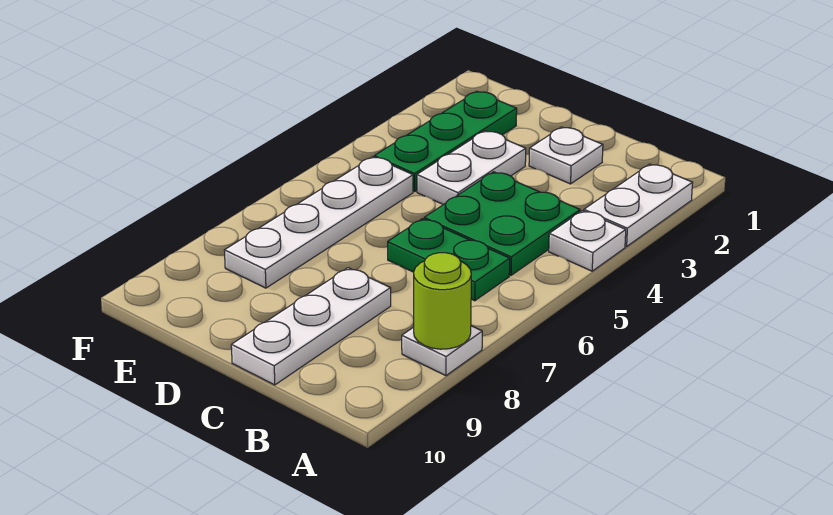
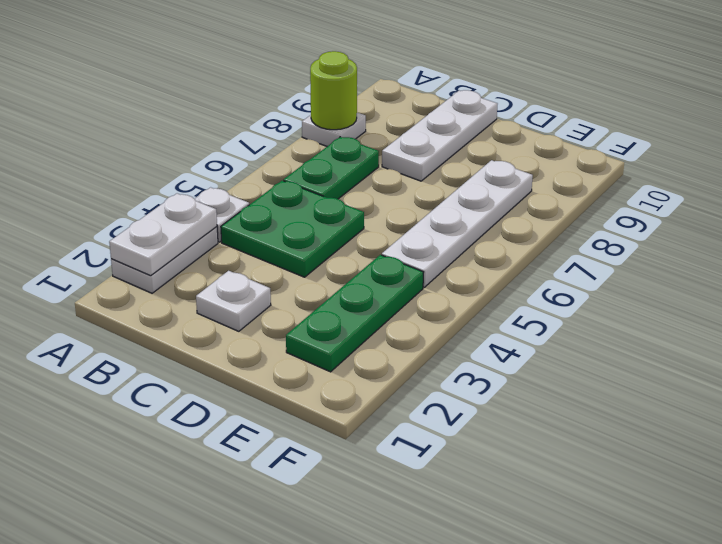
green 1x2 plate [388,219,510,301] -> green 1x2 plate turned to [283,137,379,199]
white 1x2 plate [417,131,526,205] -> white 1x2 plate moved to [109,193,217,276]

